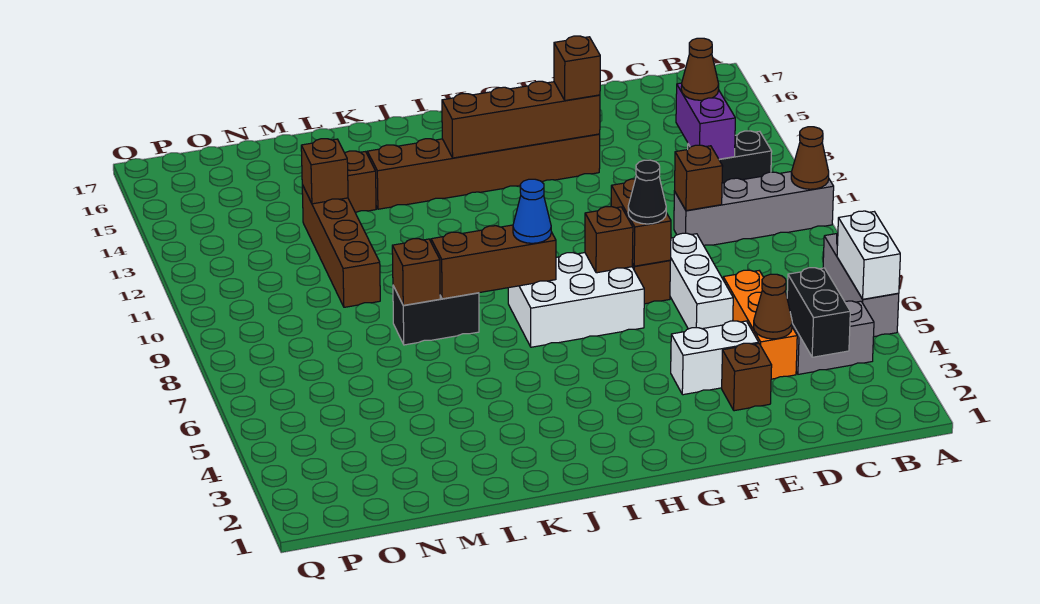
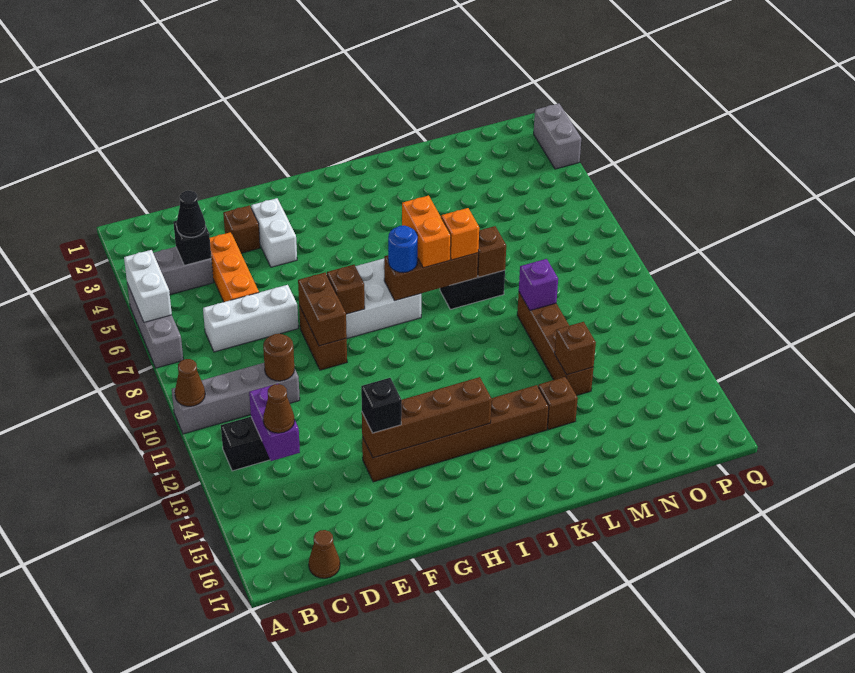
black 1x2 brick [787,268,850,357] -> black 1x1 brick [173,221,211,266]
brown 1x1 cone [754,274,792,339] -> brown 1x1 cone moved to [309,530,340,578]
brown 1x1 brick [675,145,723,211] -> brown 1x1 round brick [263,334,294,381]
white 1x2 brick [671,321,759,395] -> white 1x2 brick turned to [251,198,297,267]
white 1x3 brick [670,233,733,329] -> white 1x3 brick turned to [203,285,298,352]
black 1x1 cone [628,160,666,224] -> black 1x1 cone moved to [176,191,206,237]
brown 1x1 brick [554,36,600,101] -> black 1x1 brick [361,378,402,433]
blue 1x1 cone [513,179,551,243] -> blue 1x1 round brick [388,226,418,273]
none -> orange 1x2 brick [402,196,451,268]
none -> orange 1x1 brick [441,208,479,260]
none -> purple 1x1 brick [519,259,558,310]
none -> grey 1x2 brick [534,104,581,169]

